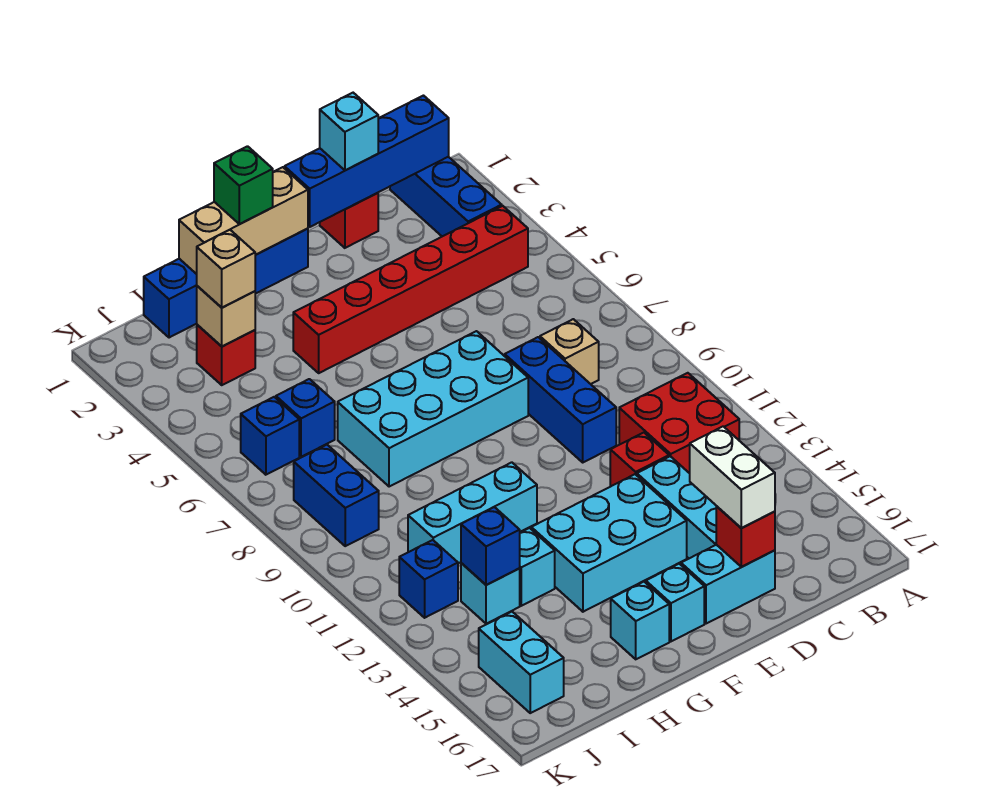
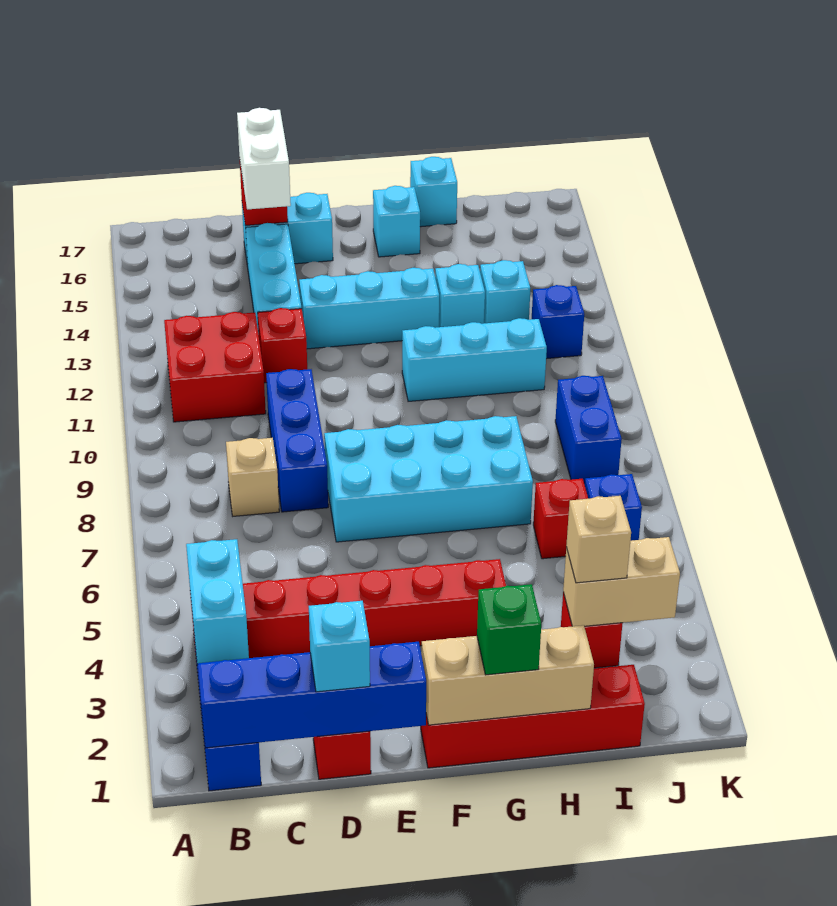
cyan 2x3 brick [531,474,687,612] -> cyan 1x3 brick [299,268,439,349]
blue 1x4 brick [144,229,308,338] -> red 1x4 brick [421,665,645,768]
cyan 1x1 brick [646,564,704,641] -> cyan 1x1 brick moved to [410,157,457,227]
tan 1x1 brick [197,286,255,346] -> tan 1x2 brick [563,537,680,626]
blue 1x1 brick [276,379,335,457] -> red 1x1 brick [533,479,588,559]
blue 1x1 brick [461,507,520,585] -> none
cyan 1x2 brick [479,612,564,713] -> cyan 1x2 brick moved to [186,539,249,664]

